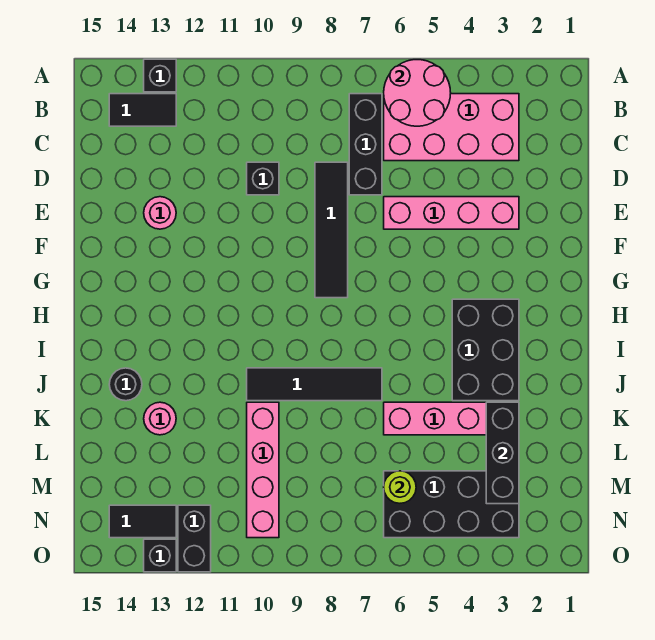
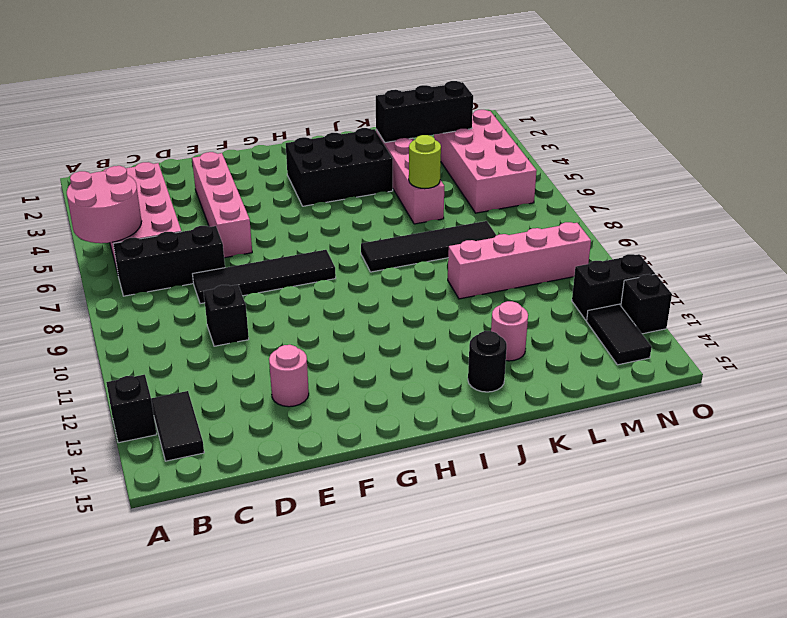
black 1x4 tile [247,368,382,401] -> black 1x4 tile turned to [361,221,496,272]
black 2x4 brick [384,471,519,538] -> pink 2x4 brick [434,110,537,213]
lime 1x1 round brick [384,471,416,503] -> lime 1x1 round brick moved to [409,135,441,189]

